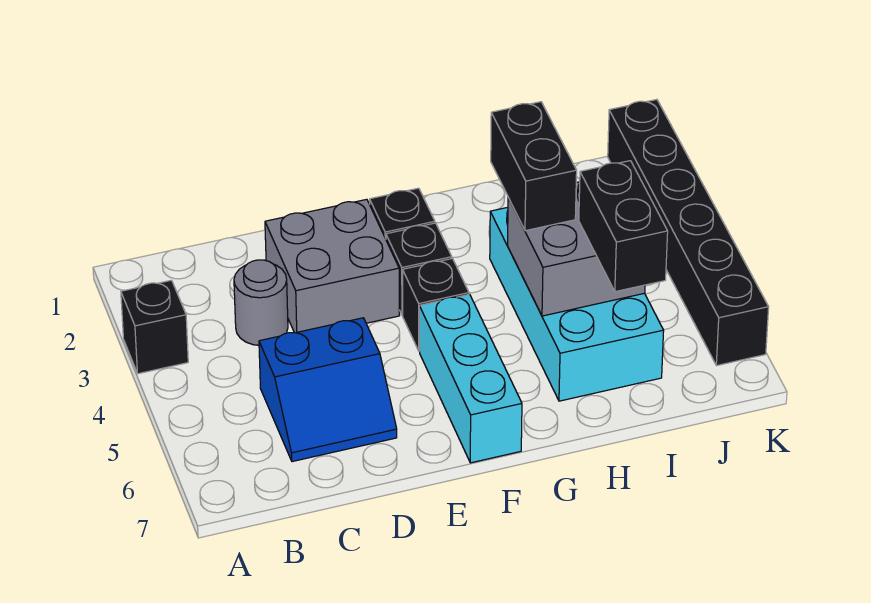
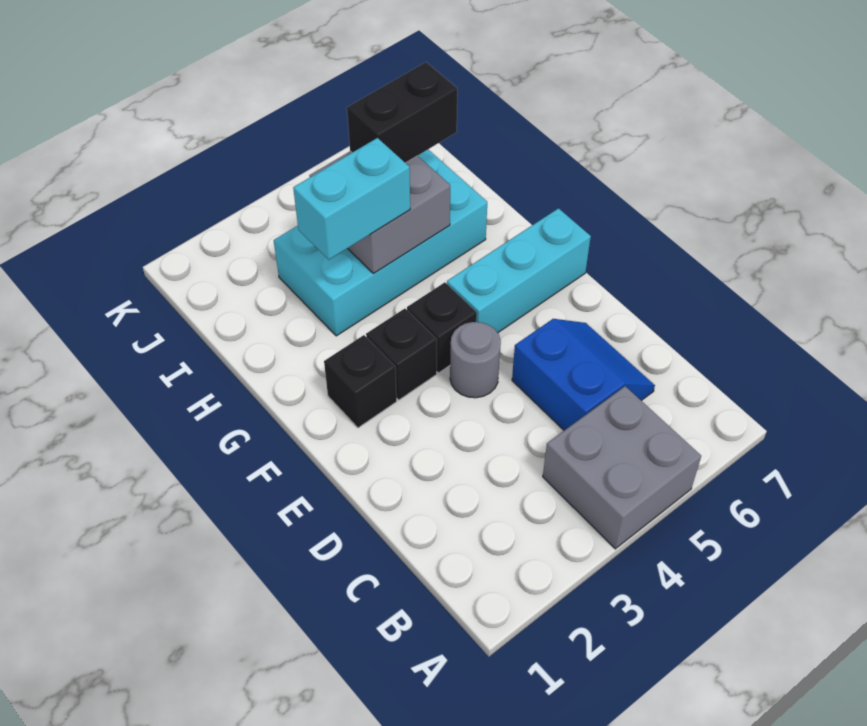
black 1x1 brick [121,280,188,374] -> none
grey 1x1 round brick [234,260,288,345] -> grey 1x1 round brick moved to [450,322,501,398]
grey 2x2 brick [265,199,400,333] -> grey 2x2 brick moved to [543,386,701,549]
black 1x2 brick [491,102,577,231] -> cyan 1x2 brick [293,138,410,260]
black 1x6 brick [608,100,769,366] -> none

